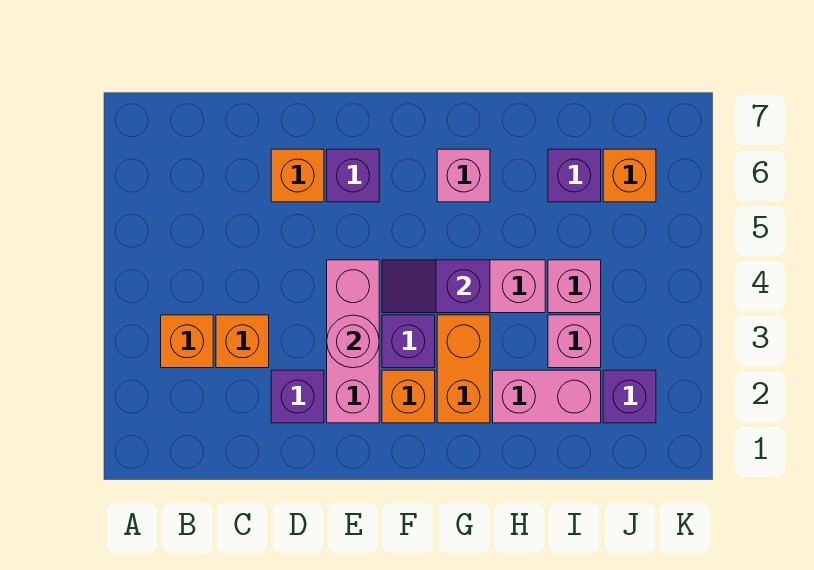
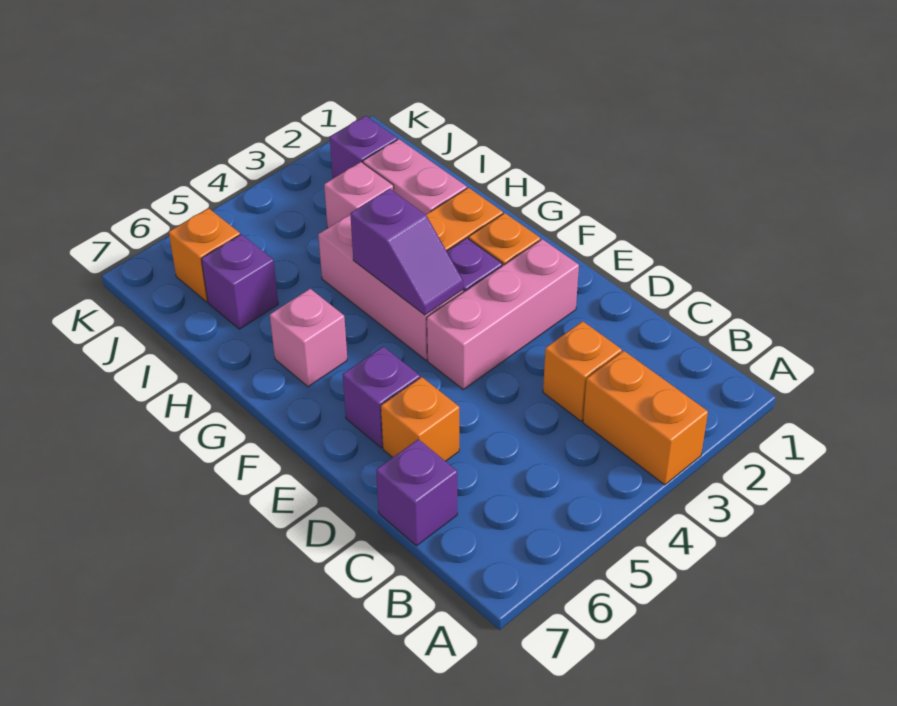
orange 1x1 brick [161,315,213,368] -> orange 1x2 brick [583,351,708,485]
purple 1x1 brick [271,370,324,423] -> purple 1x1 brick moved to [376,439,457,546]
pink 1x1 round brick [327,315,379,368] -> none
pink 1x1 brick [548,260,601,313] -> none

